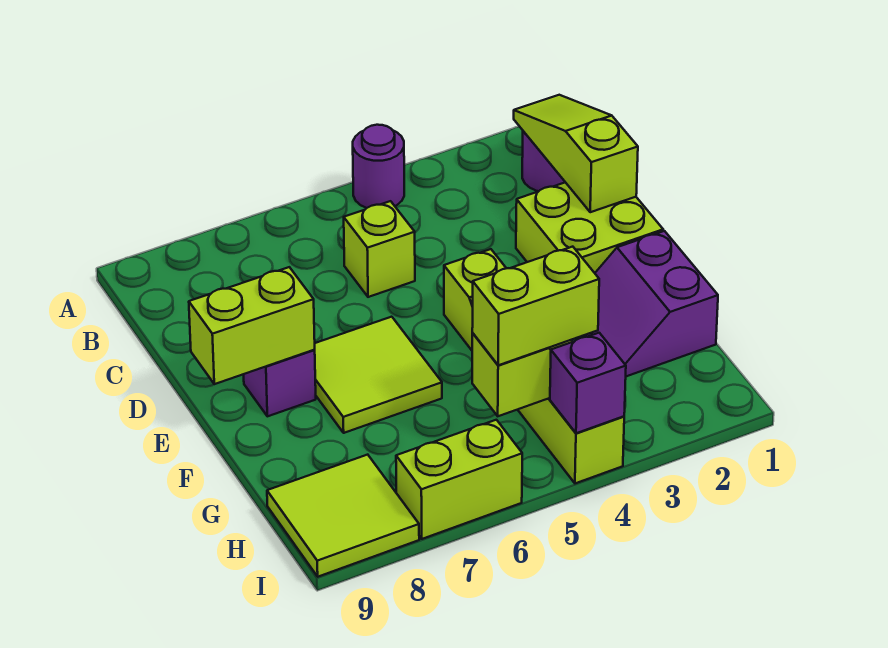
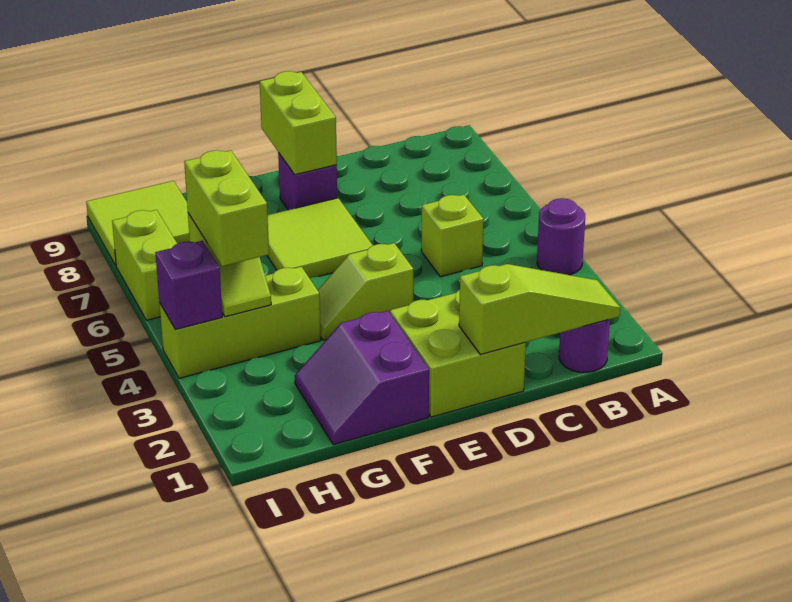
purple 2x2 slope [586,231,718,376] -> purple 2x2 slope turned to [295,311,429,445]

